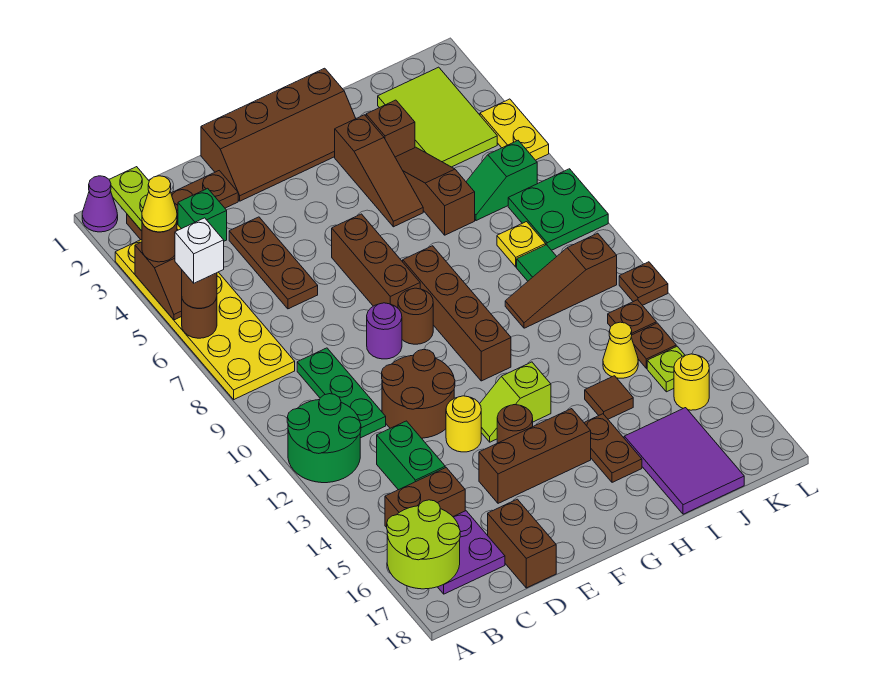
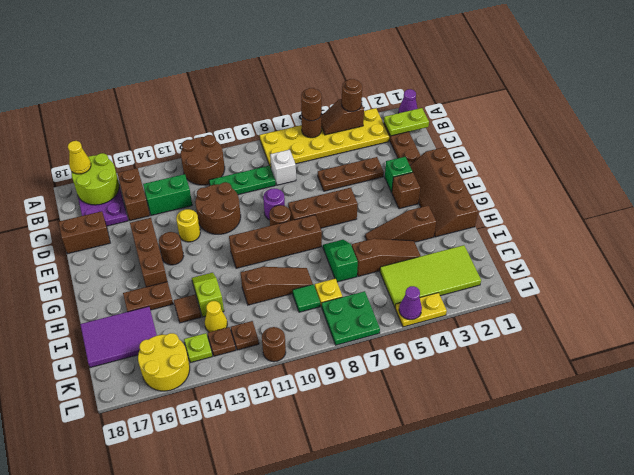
yellow 1x1 cone [142,176,177,232] -> yellow 1x1 cone moved to [68,141,91,174]
white 1x1 brick [175,218,224,283] -> white 1x1 brick moved to [270,150,296,185]
green 2x2 round brick [287,394,361,483] -> brown 2x2 round brick [181,135,225,185]
green 1x1 brick [178,188,227,241] -> green 1x1 brick moved to [385,157,412,192]
lime 1x2 slope [480,362,551,442] -> lime 1x2 slope moved to [192,273,224,317]
brown 1x1 brick [366,100,415,157] -> brown 1x1 brick moved to [392,172,420,209]
brown 1x3 slope [505,233,617,328] -> brown 1x3 slope turned to [241,267,313,305]
lime 2x3 tile [378,67,497,167] -> lime 2x4 tile [380,245,481,307]
green 1x2 slope [466,141,537,221] -> green 1x2 slope moved to [323,240,358,282]
yellow 1x1 round brick [674,354,709,410] -> yellow 2x2 round brick [138,333,190,391]
none -> purple 1x1 cone [399,286,422,320]
brown 1x1 plate [619,262,668,305] -> brown 1x1 round brick [262,327,286,362]

